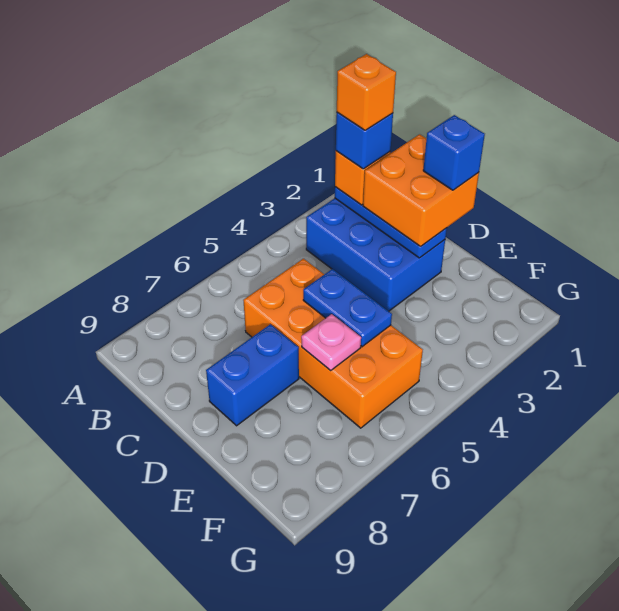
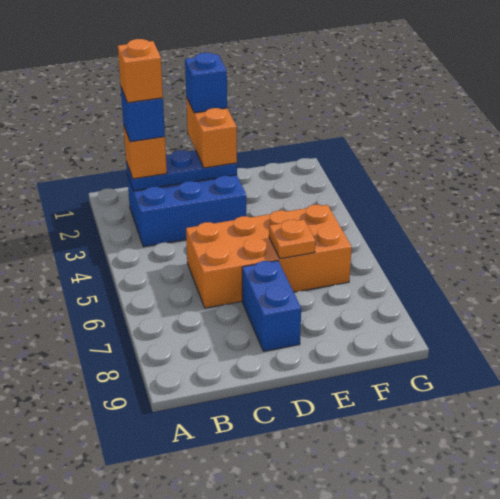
orange 2x2 brick [363,134,479,247] -> orange 1x2 brick [186,97,237,168]
blue 1x2 plate [303,269,392,347] -> none
pink 1x1 plate [301,314,361,371] -> orange 1x1 plate [269,220,315,259]

